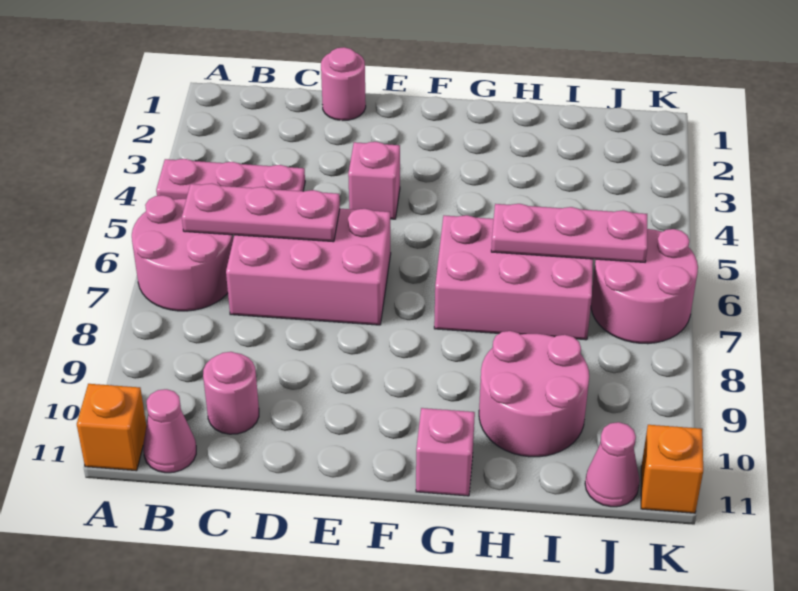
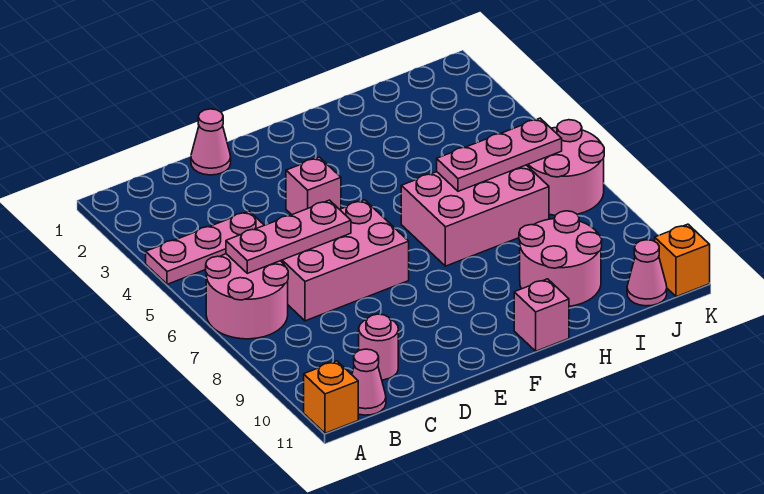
pink 1x1 round brick [321,47,366,121] -> pink 1x1 cone [191,109,231,175]

